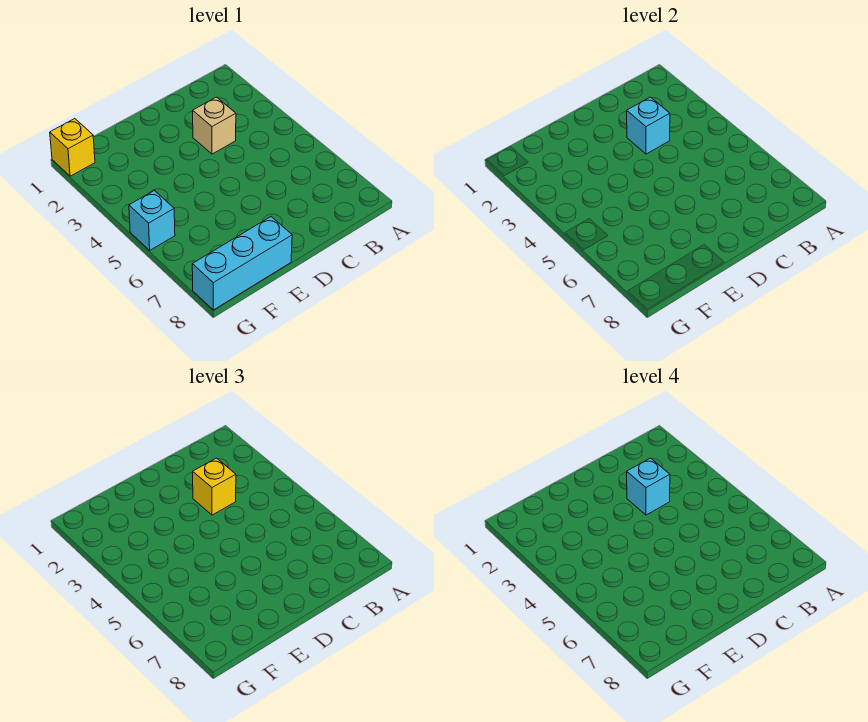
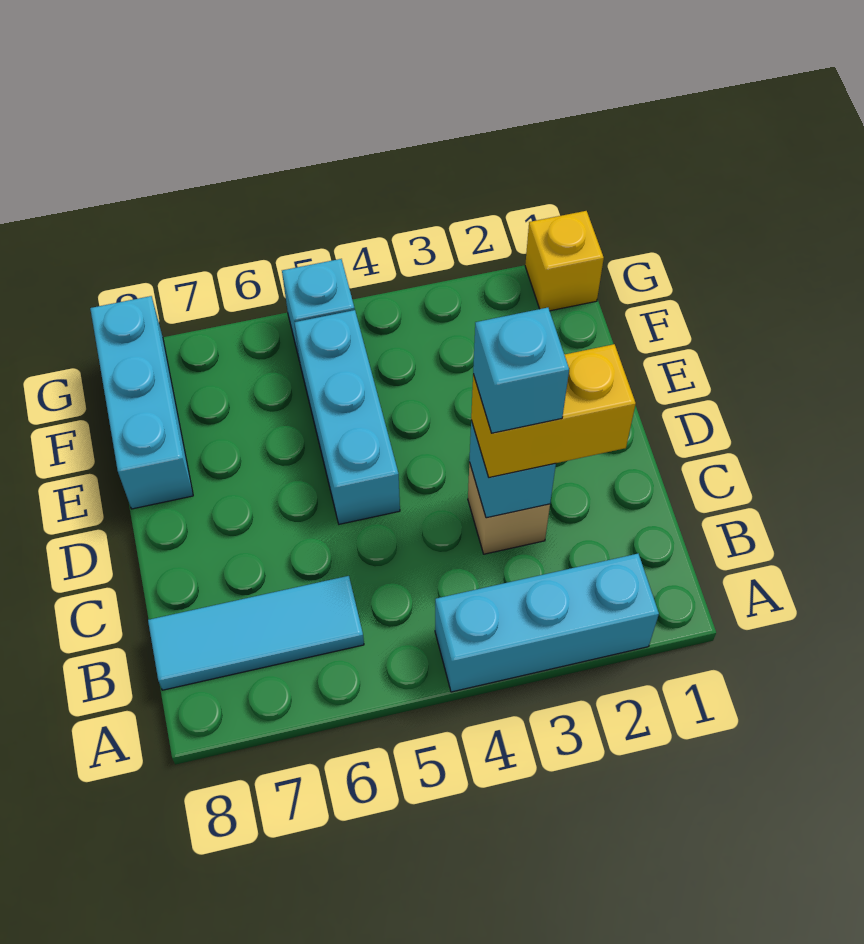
none -> cyan 1x3 brick [435,554,659,692]
none -> cyan 1x3 tile [148,576,364,690]
yellow 1x1 brick [193,458,236,515] -> yellow 1x2 brick [471,344,636,477]
none -> cyan 1x3 brick [294,310,400,524]

